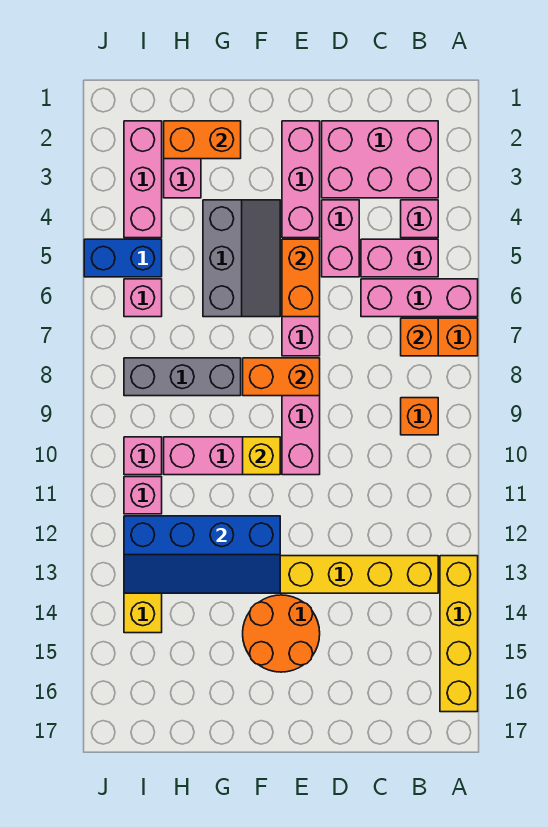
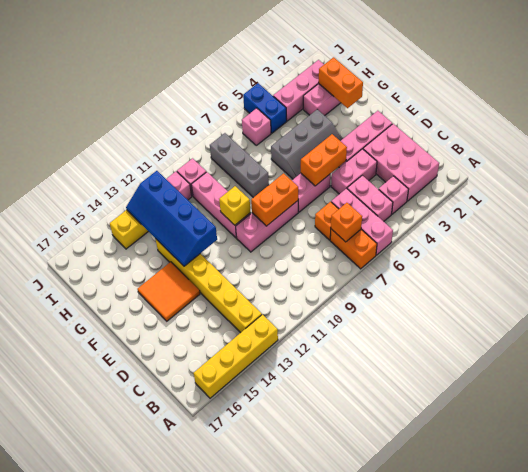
orange 1x1 brick [401,398,438,435] -> orange 1x1 brick moved to [315,202,338,240]
orange 1x2 brick [243,358,320,396] -> orange 1x2 brick turned to [251,173,298,226]
orange 2x2 round brick [243,595,320,672] -> orange 2x2 tile [138,262,200,321]

